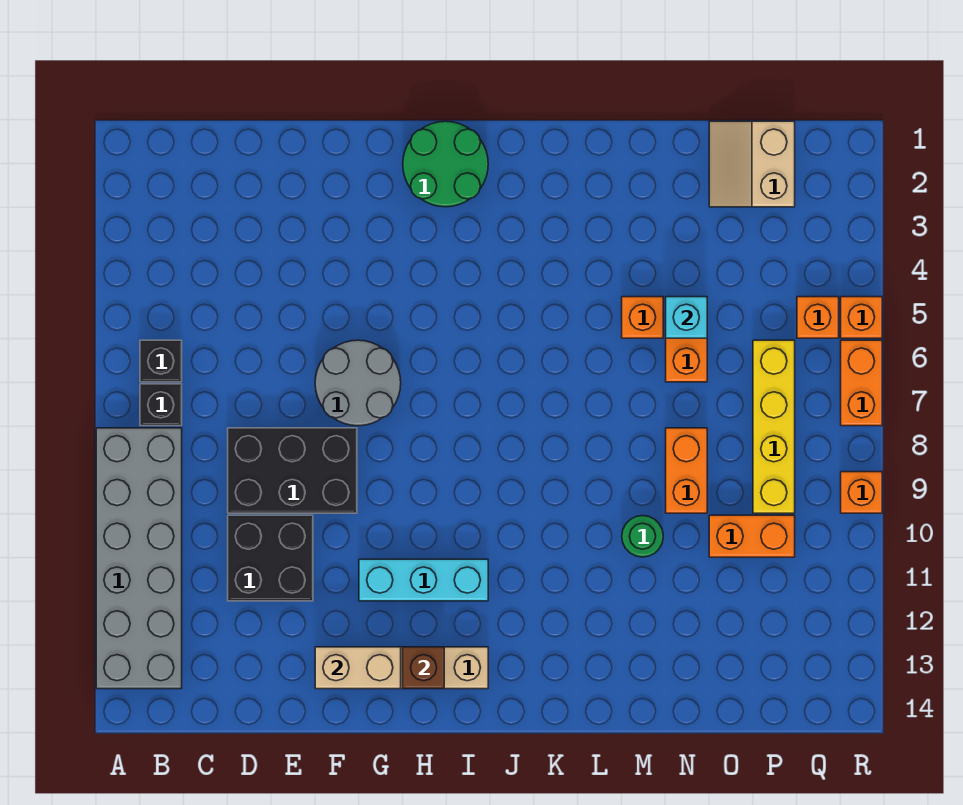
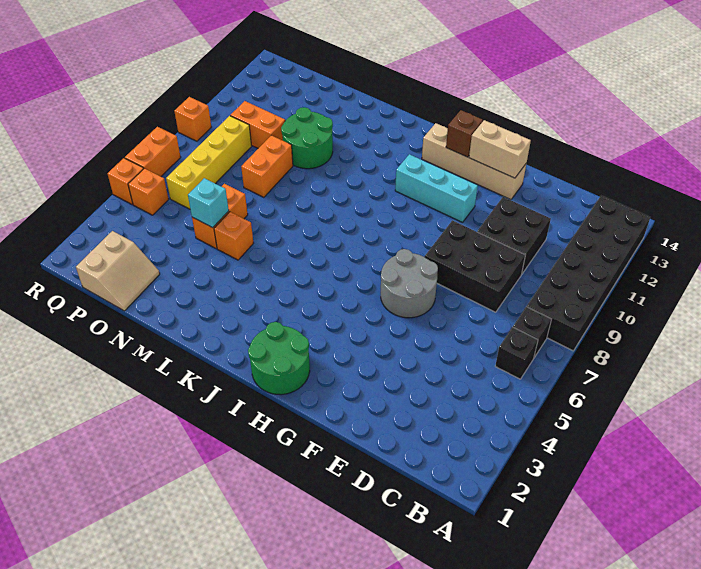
grey 2x6 brick [96,428,182,689] -> black 2x6 brick [527,196,650,351]
green 1x1 round brick [622,516,663,557] -> green 2x2 round brick [281,107,333,169]

